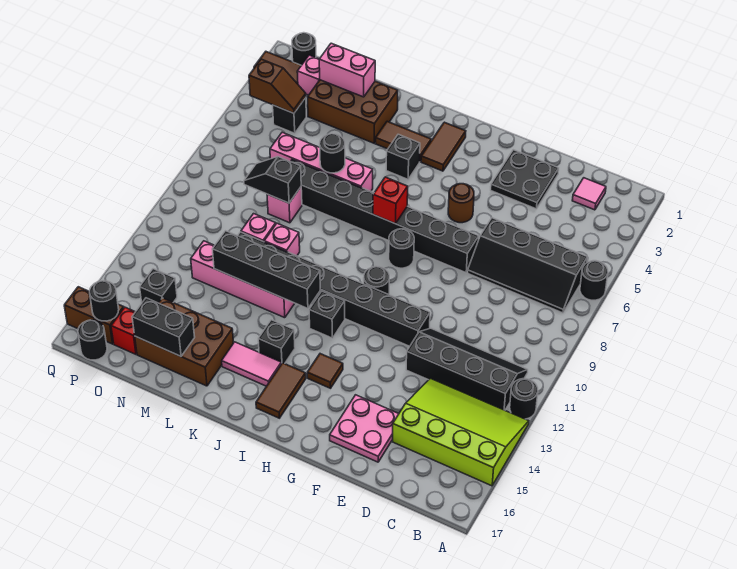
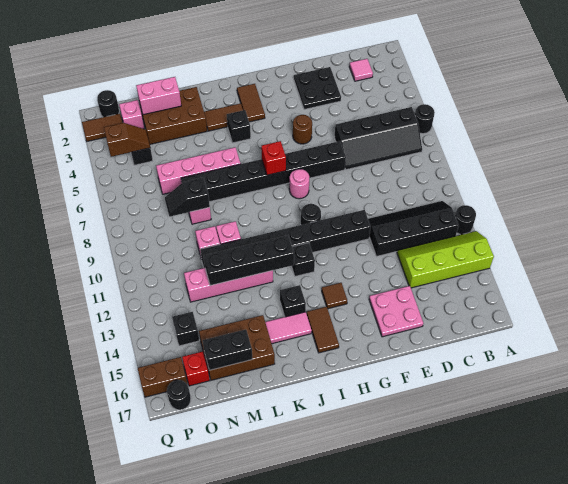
lime 3x4 slope [393,378,529,486] -> lime 2x4 slope [397,231,494,288]
black 1x1 round brick [389,229,414,268] -> pink 1x1 round brick [289,169,309,199]
black 1x1 round brick [320,134,345,173] -> none
black 1x1 round brick [90,280,119,321] -> none

